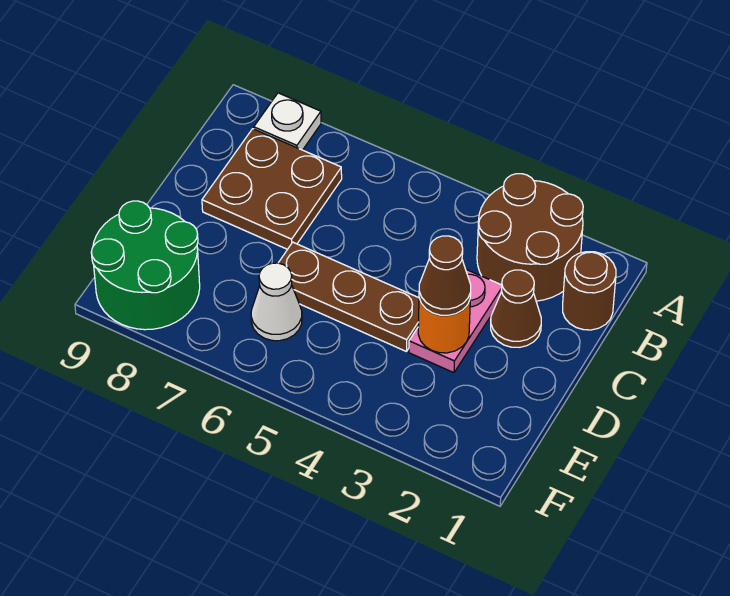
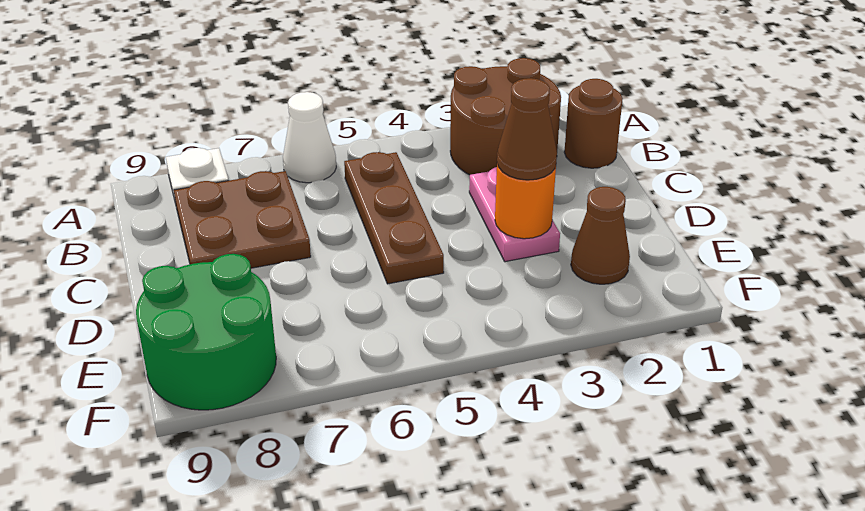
brown 1x1 cone [491,270,541,347] -> brown 1x1 cone moved to [571,187,630,284]
brown 1x3 plate [279,242,419,352] -> brown 1x3 plate turned to [344,152,444,284]
white 1x1 cone [251,263,302,341] -> white 1x1 cone moved to [283,92,336,183]

